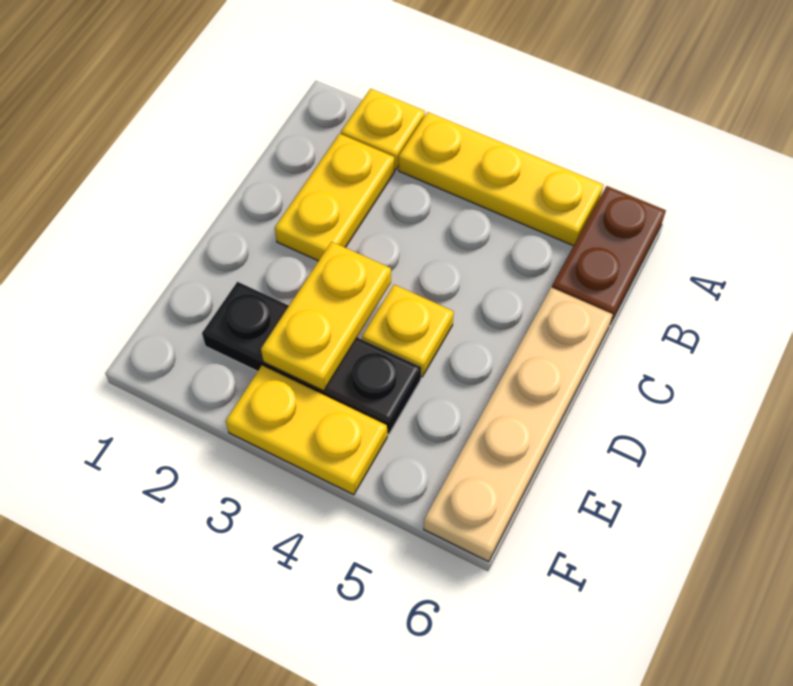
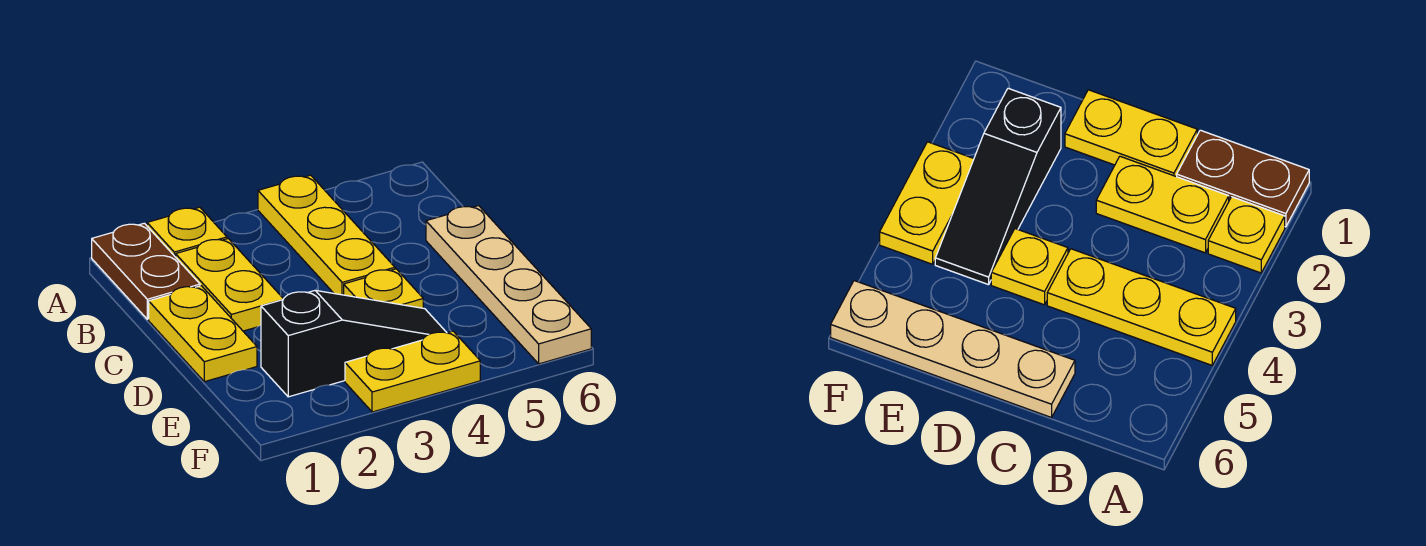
yellow 1x3 plate [399,112,603,246] -> yellow 1x3 plate turned to [258,175,395,295]
brown 1x2 plate [552,186,666,324] -> brown 1x2 plate moved to [92,223,200,319]
yellow 1x2 plate [261,242,391,391] -> yellow 1x2 plate moved to [149,286,257,382]
black 1x3 plate [202,282,421,434] -> black 1x3 slope [261,290,447,397]

